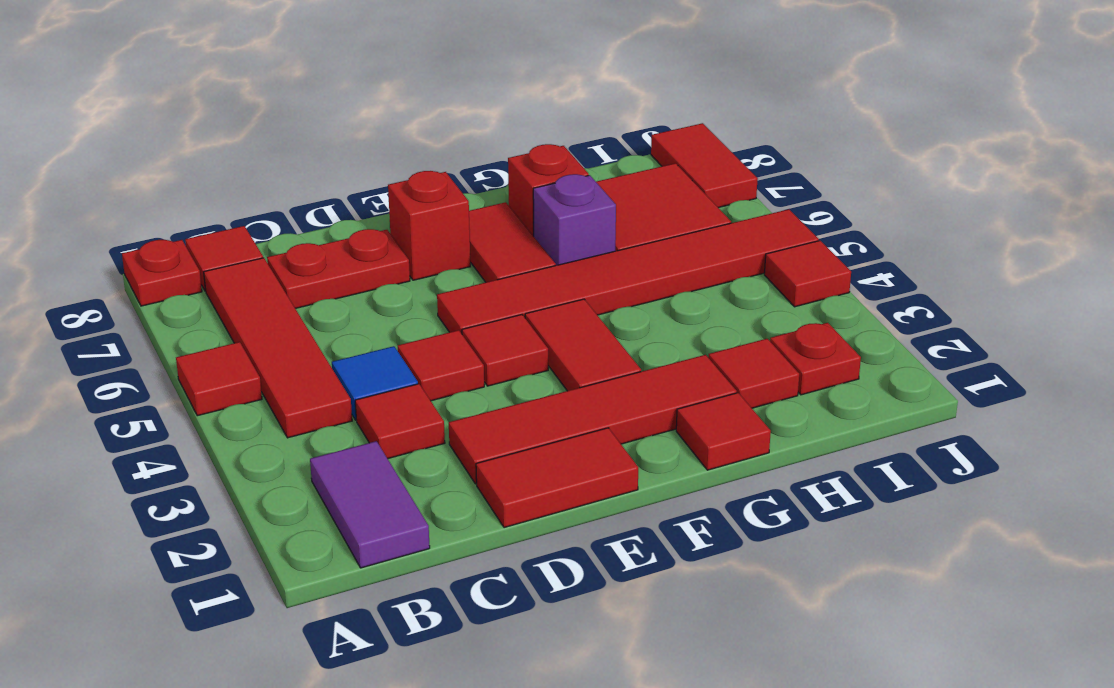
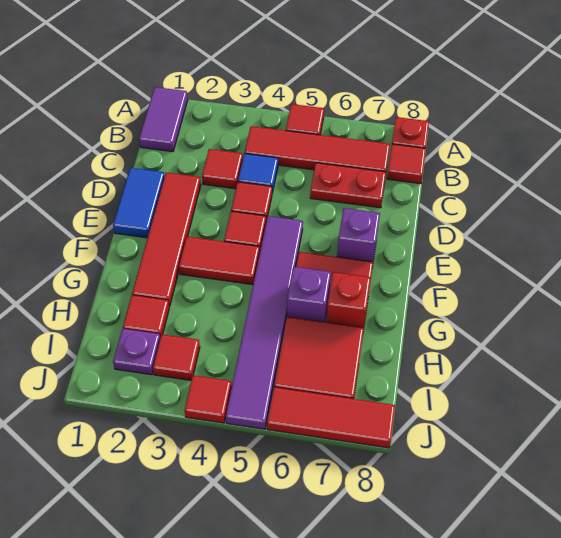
purple 1x2 tile [310,441,430,568] -> purple 1x2 tile turned to [139,87,188,152]
red 1x2 plate [267,229,410,308] -> red 1x2 plate turned to [310,163,386,208]
red 1x2 tile [476,428,638,528] -> blue 1x2 tile [113,168,165,238]
red 1x6 tile [437,209,819,334] -> purple 1x6 tile [226,216,303,429]
red 1x1 brick [388,171,470,280] -> purple 1x1 brick [337,208,380,262]
red 1x1 tile [676,393,771,470] -> red 1x1 tile moved to [153,334,200,380]
red 1x1 plate [770,323,861,395] -> purple 1x1 plate [113,329,160,375]
red 1x2 tile [651,123,758,208] -> red 1x3 tile [267,387,395,448]

